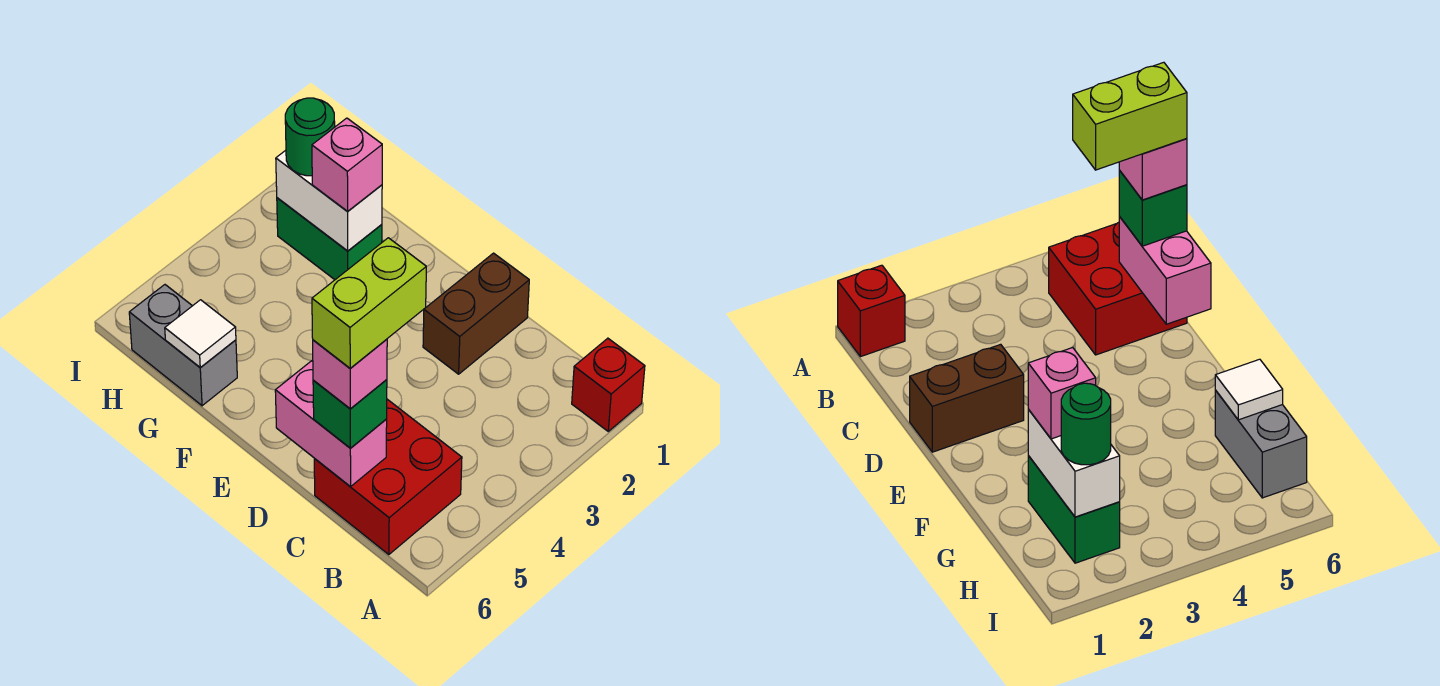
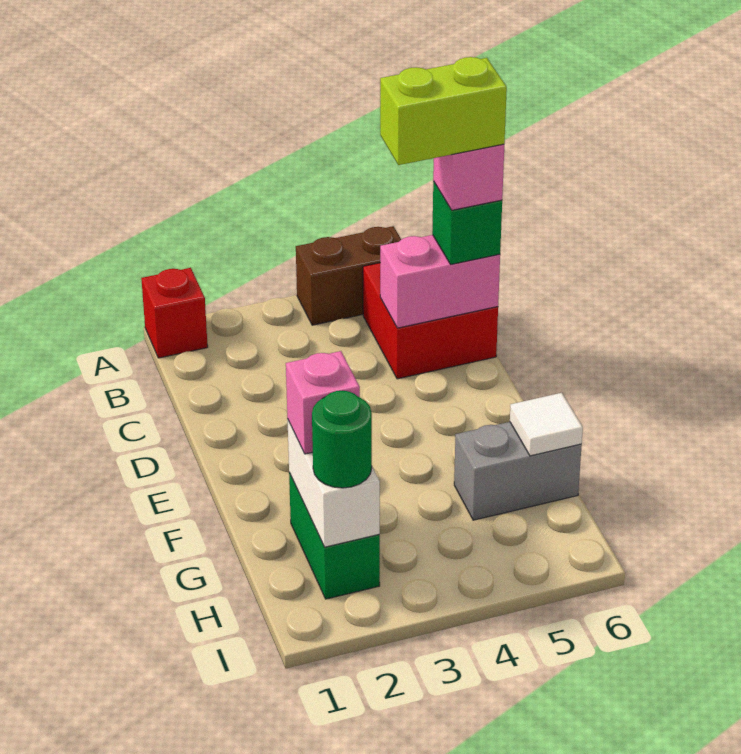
pink 1x2 brick [275,361,387,487] -> pink 1x2 brick turned to [380,235,500,328]
brown 1x2 brick [423,253,529,374] -> brown 1x2 brick moved to [296,226,401,325]
grey 1x2 brick [129,285,237,406] -> grey 1x2 brick turned to [454,422,582,520]

